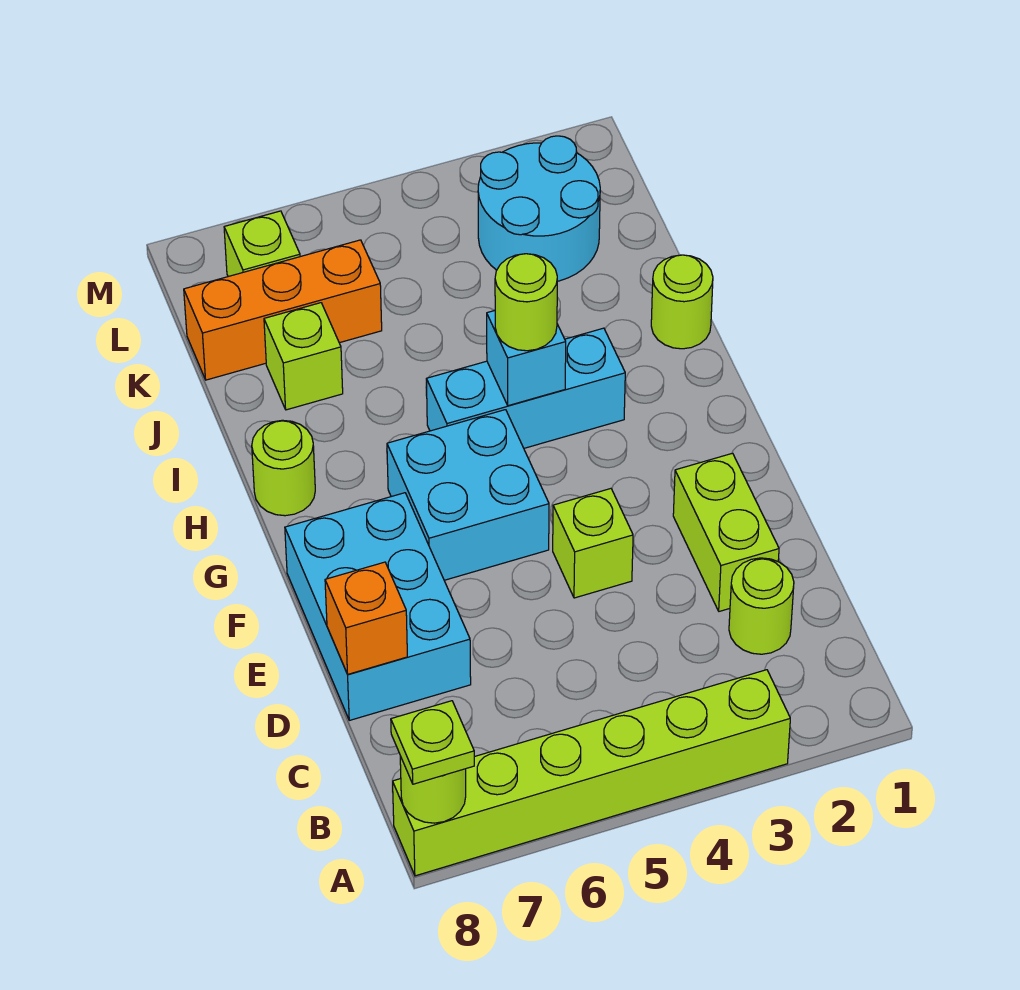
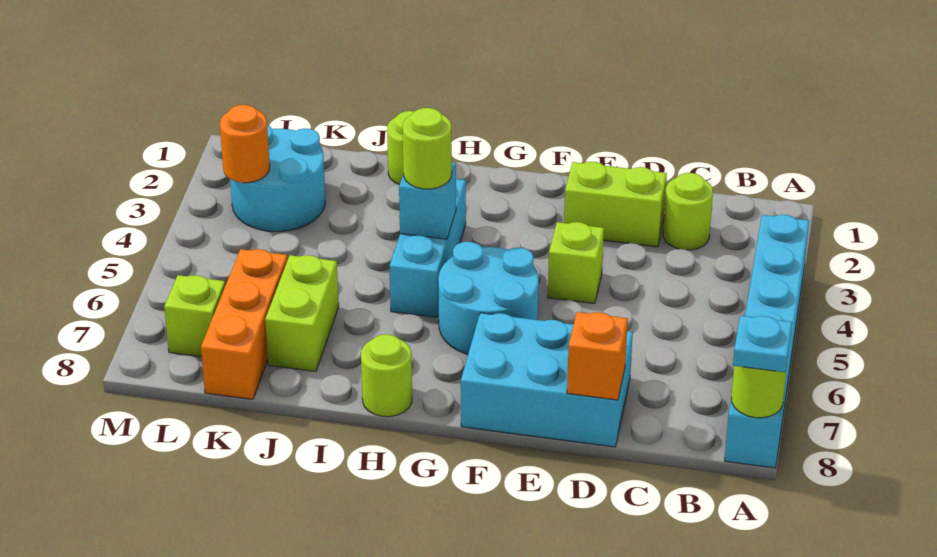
lime 1x6 brick [392,670,790,876] -> cyan 1x6 brick [725,215,809,468]
lime 1x1 plate [391,701,474,784] -> cyan 1x1 plate [733,316,792,372]
cyan 2x2 brick [387,410,549,580] -> cyan 2x2 round brick [438,242,539,355]
lime 1x1 brick [264,303,343,410] -> lime 1x2 brick [265,255,339,371]
none -> orange 1x1 round brick [220,105,270,183]

